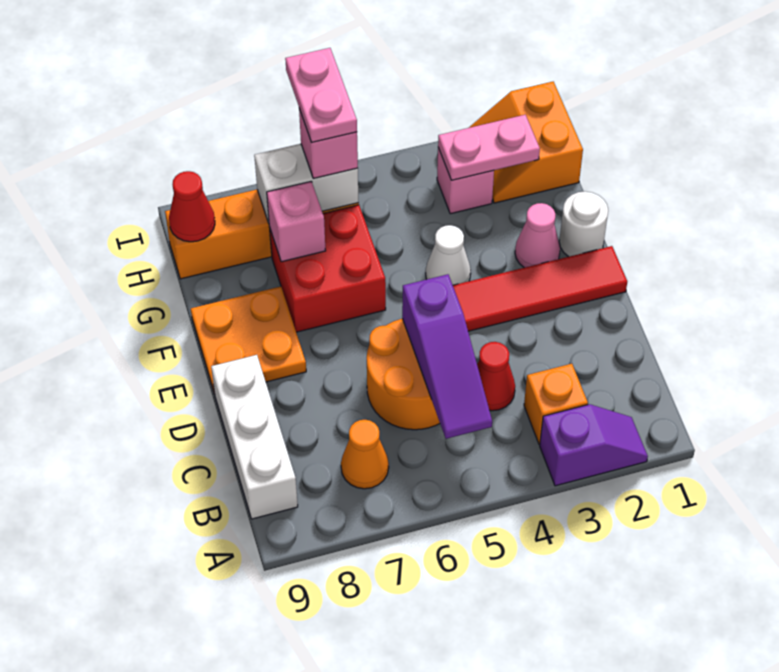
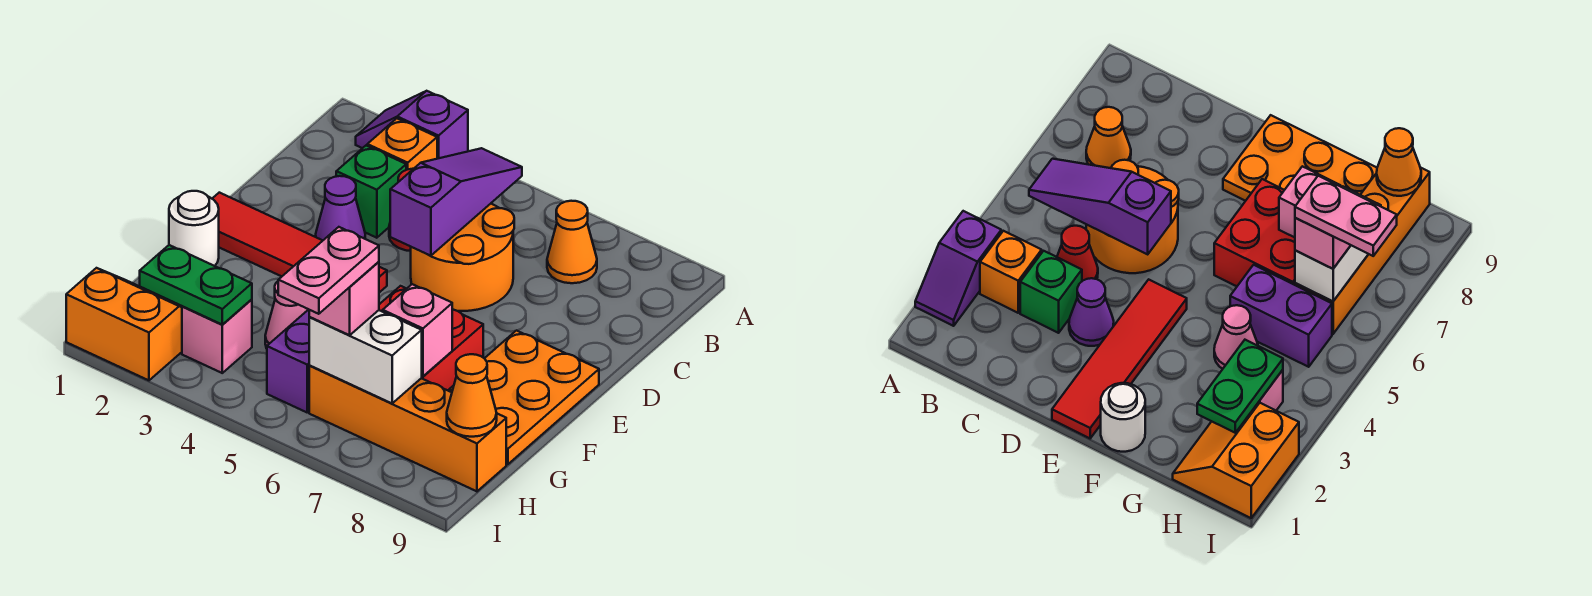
white 1x3 brick [211,355,298,519] -> none
none -> green 1x1 brick [336,146,406,238]
none -> purple 1x1 cone [316,176,365,240]
orange 2x2 plate [191,286,306,394] -> orange 2x3 plate [448,331,599,464]
pink 1x1 cone [515,203,560,268] -> pink 1x1 cone moved to [265,281,308,349]
white 1x1 cone [426,225,471,285] -> none
none -> purple 1x2 brick [267,309,310,412]
orange 2x2 slope [469,82,583,203] -> orange 2x2 slope turned to [66,268,182,380]
pink 1x2 plate [438,115,540,180] -> green 1x2 plate [140,245,252,324]
red 1x1 cone [169,171,215,242] -> orange 1x1 cone [447,354,497,437]

